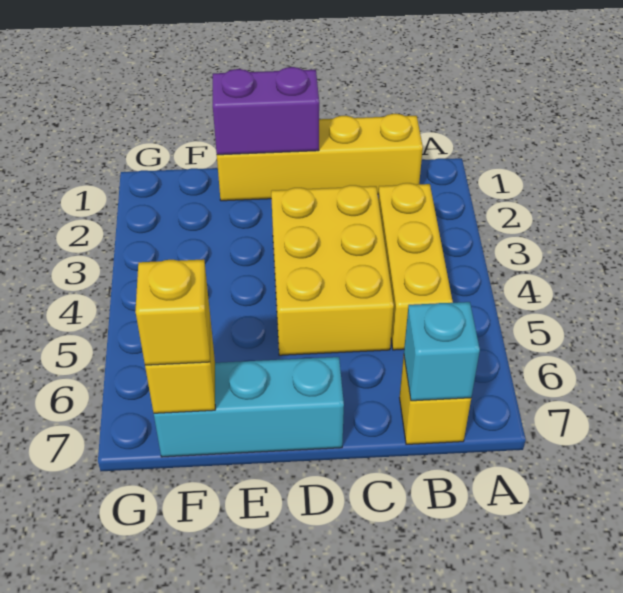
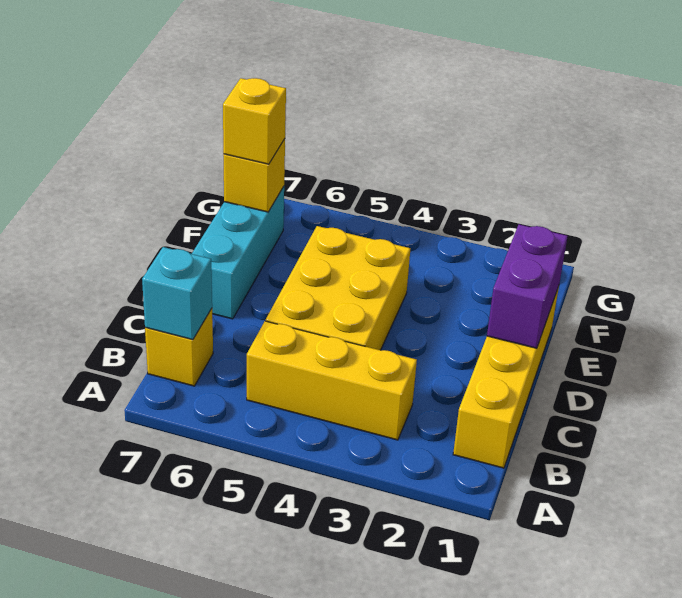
yellow 2x3 brick [271,185,394,355] -> yellow 2x3 brick turned to [266,226,410,350]

